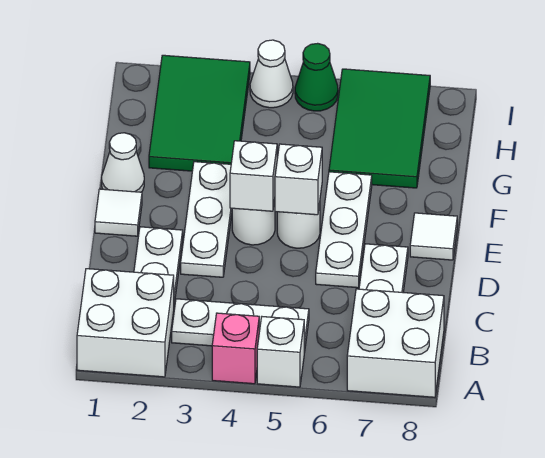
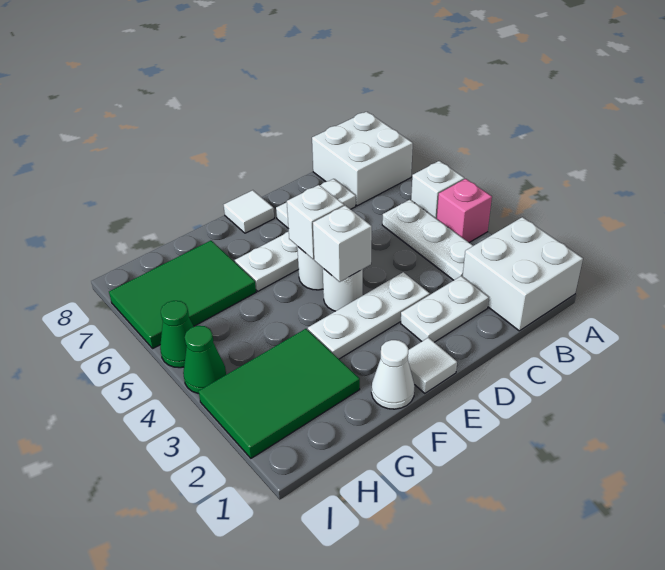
white 1x1 cone [250,40,293,108] -> green 1x1 cone [183,326,226,394]

